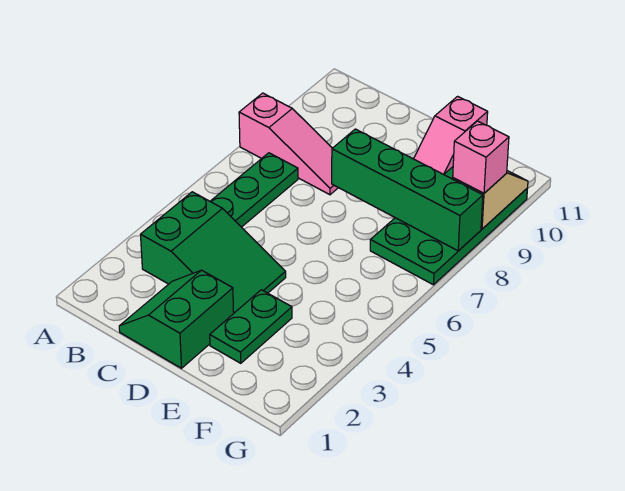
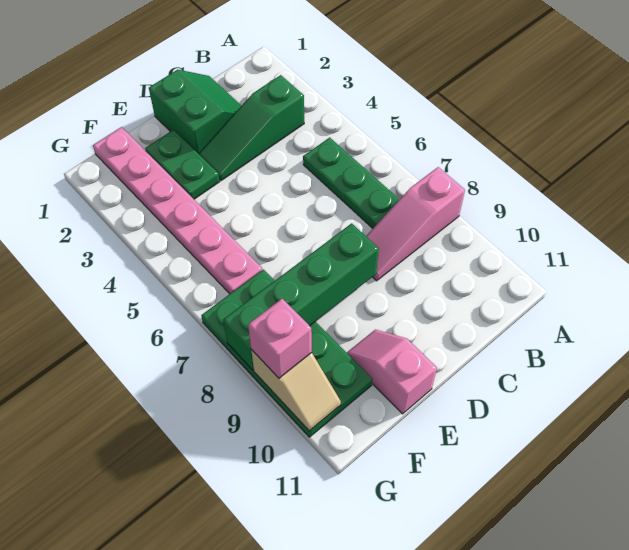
green 2x3 slope [141,192,286,313] -> green 1x3 slope [199,75,304,181]
none -> pink 1x6 plate [93,127,262,294]

